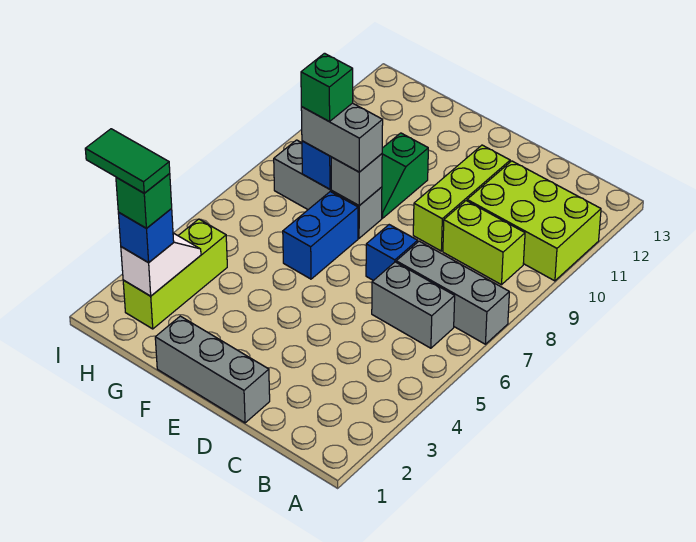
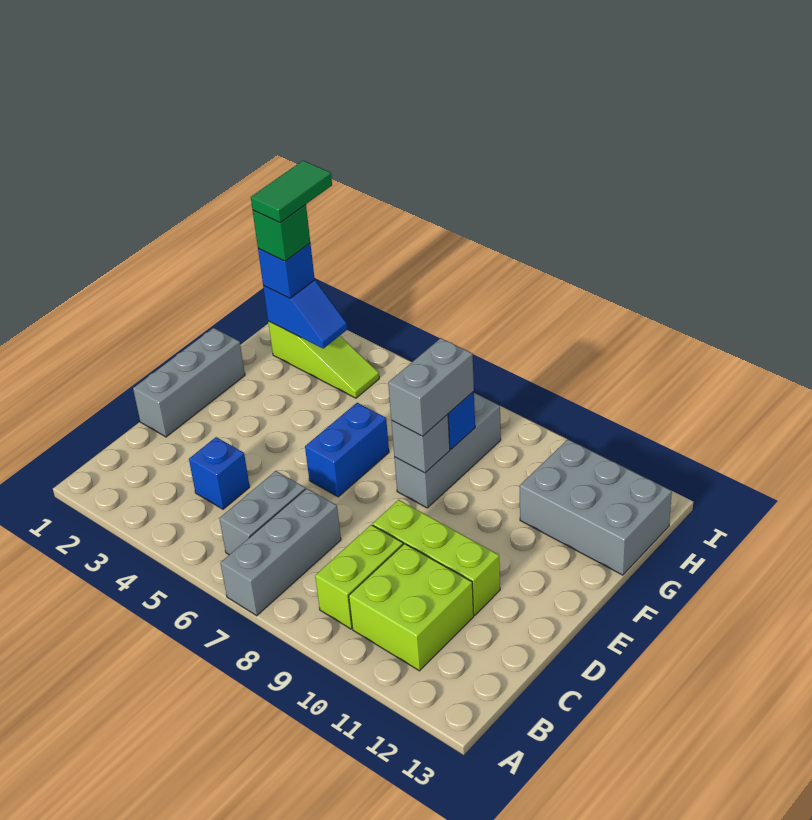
lime 2x3 brick [467,161,601,281] -> lime 2x2 brick [349,544,474,671]
blue 1x1 brick [366,225,418,281] -> blue 1x1 brick moved to [189,437,250,509]
blue 1x2 brick [283,192,358,279] -> blue 1x2 brick turned to [305,403,389,497]
green 1x2 slope [382,133,428,218] -> none
green 1x1 brick [301,53,353,121] -> none
none -> grey 2x3 brick [520,440,672,575]
lime 1x3 brick [123,219,227,329] -> lime 1x3 slope [268,321,379,398]
white 1x2 slope [121,233,201,296] -> blue 1x2 slope [263,280,347,348]

